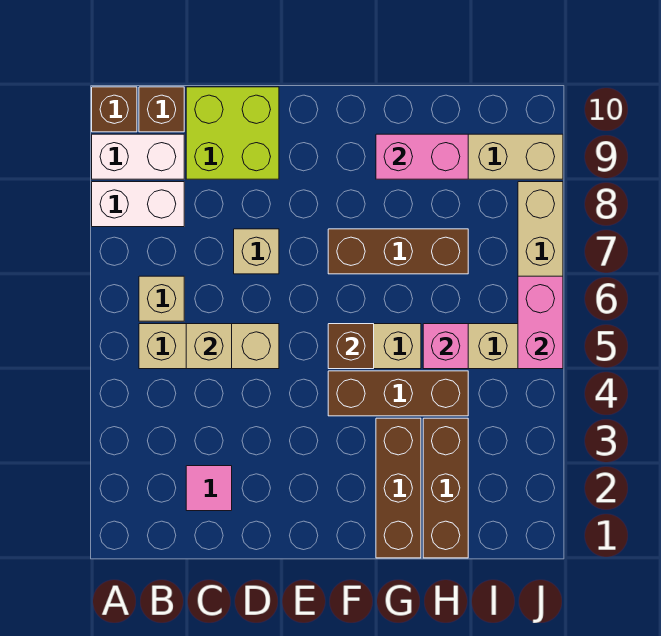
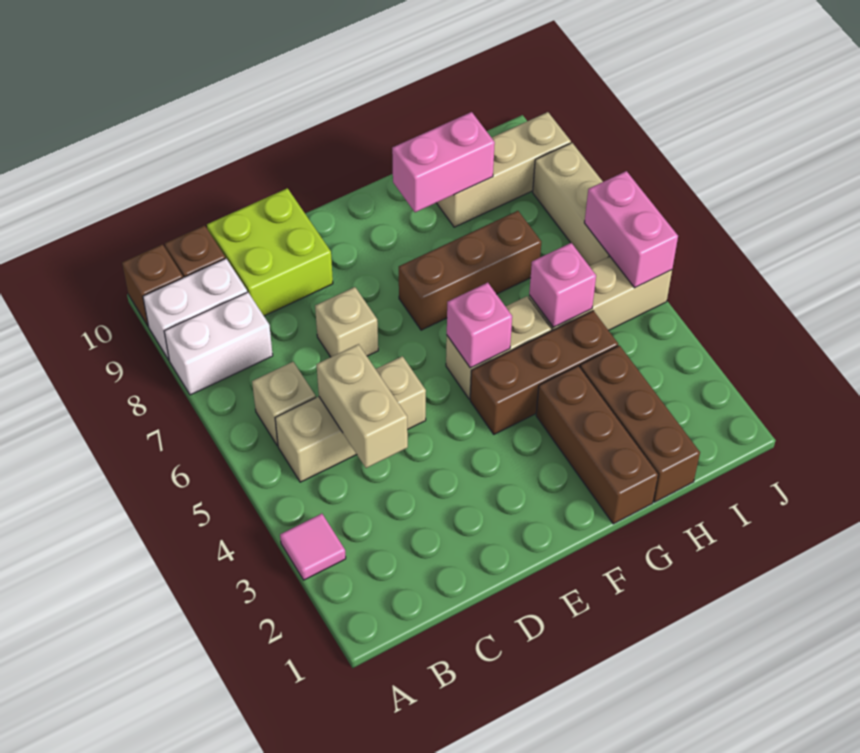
pink 1x1 tile [186,466,232,511] -> pink 1x1 tile moved to [280,514,346,580]
tan 1x1 brick [186,324,232,369] -> tan 1x2 brick [316,344,408,468]
brown 1x1 brick [328,324,374,369] -> pink 1x1 brick [447,283,512,368]

